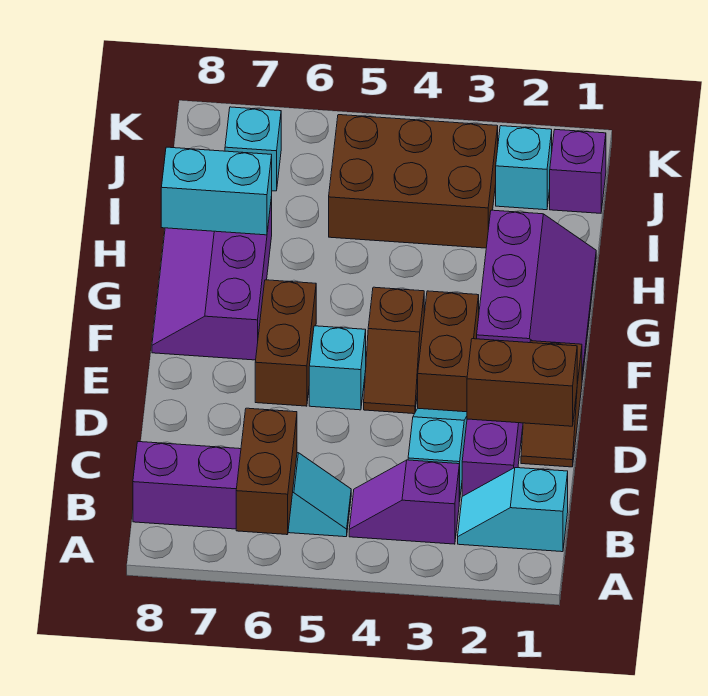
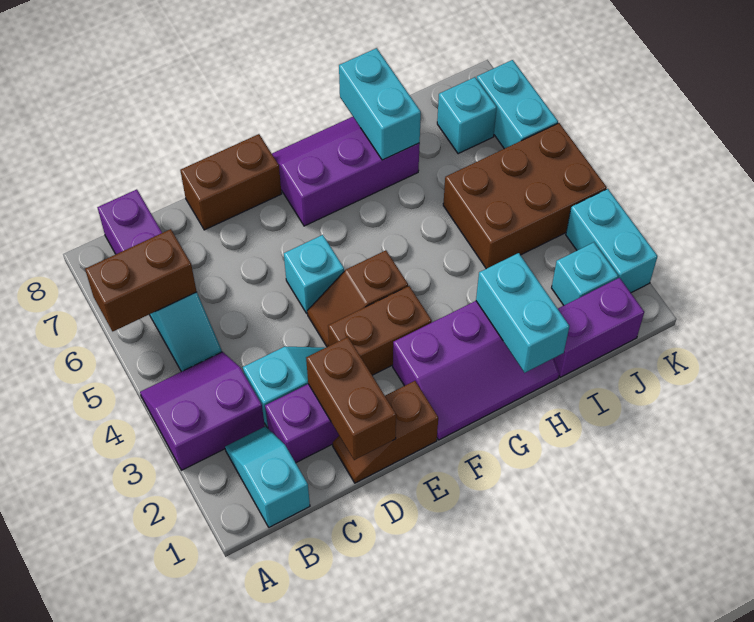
purple 1x2 slope [349,460,459,544] -> purple 2x2 slope [140,352,265,470]
brown 1x2 brick [255,280,316,406] -> brown 1x2 brick moved to [180,134,282,230]
none -> cyan 1x2 brick [476,253,569,373]
brown 2x3 brick [329,115,498,248] -> brown 2x3 brick turned to [443,123,607,269]
purple 1x1 brick [550,130,606,213] -> purple 1x2 brick [554,278,644,377]
none -> cyan 1x2 brick [566,189,658,293]
none -> cyan 1x2 brick [477,60,558,149]

